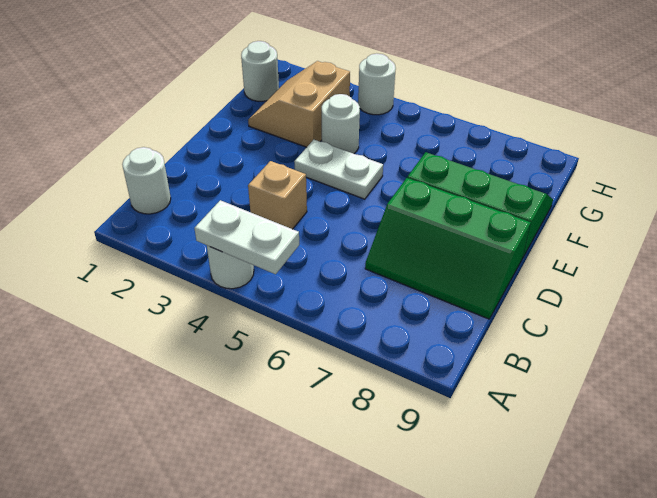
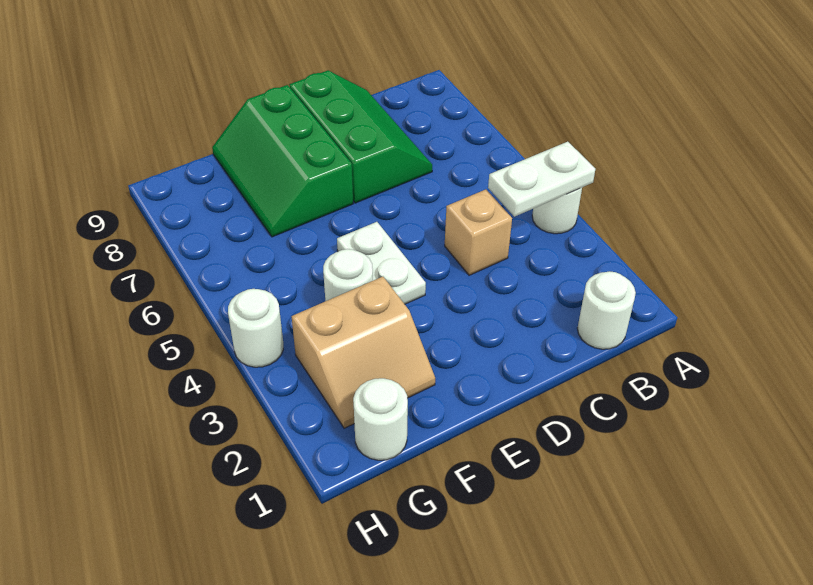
white 1x2 plate [194,200,299,274] -> white 1x2 plate turned to [488,142,595,217]

